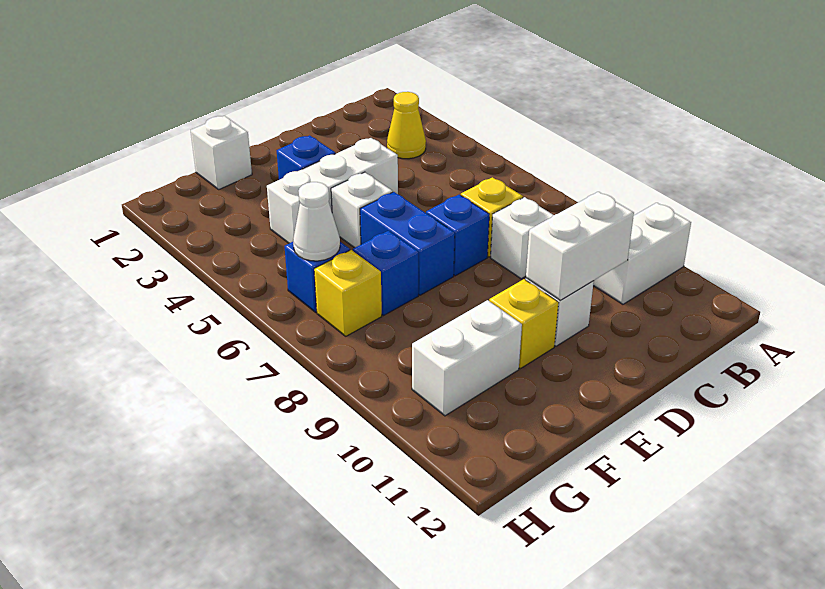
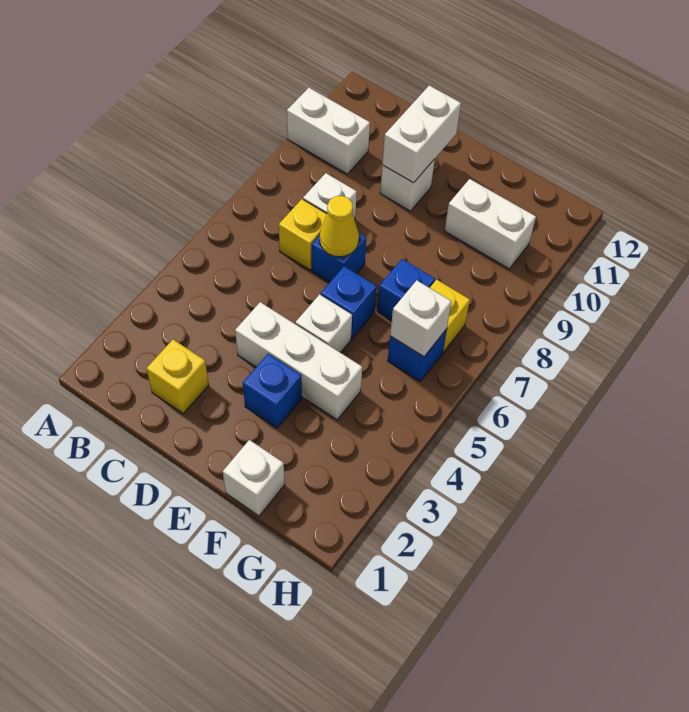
yellow 1x1 cone [387,92,426,159] -> yellow 1x1 cone moved to [320,196,359,257]
white 1x2 brick [526,192,634,300] -> white 1x2 brick turned to [382,85,461,183]
blue 1x2 brick [360,192,455,295] -> blue 1x1 brick [321,266,377,339]
yellow 1x1 brick [489,279,559,369] -> yellow 1x1 brick moved to [147,340,209,413]
white 1x1 cone [293,182,340,261] -> white 1x1 brick [390,280,452,357]

